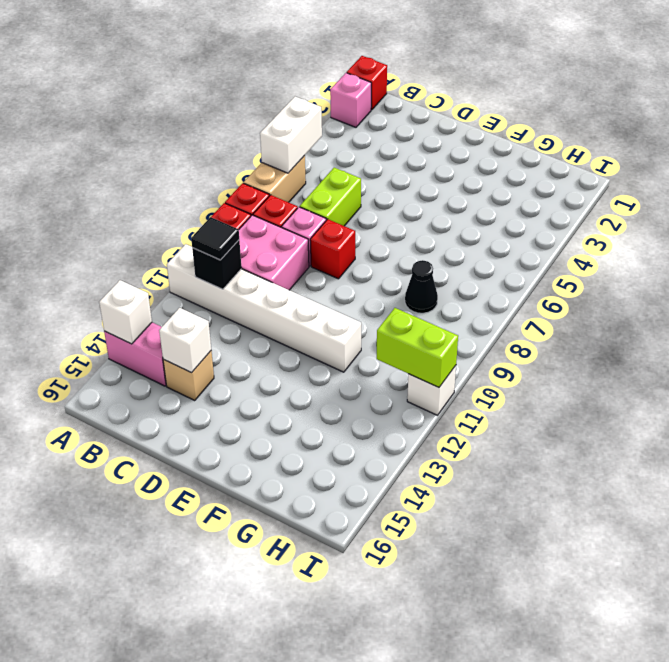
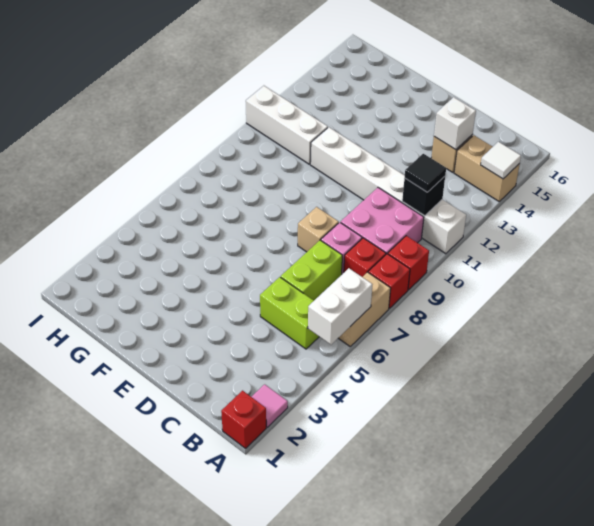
pink 1x1 brick [330,73,371,127] -> pink 1x1 tile [252,384,288,427]
pink 1x2 brick [104,323,166,386] -> tan 1x2 brick [454,135,520,201]
white 1x1 brick [99,280,152,344] -> white 1x1 tile [481,142,521,179]
red 1x1 brick [310,219,355,279] -> tan 1x1 brick [298,207,339,252]
black 1x1 cone [405,260,438,313] -> none
lime 1x2 brick [377,308,458,387] -> lime 1x2 brick moved to [260,277,319,349]
white 1x1 brick [407,366,456,415] -> white 1x3 brick [246,86,328,164]

